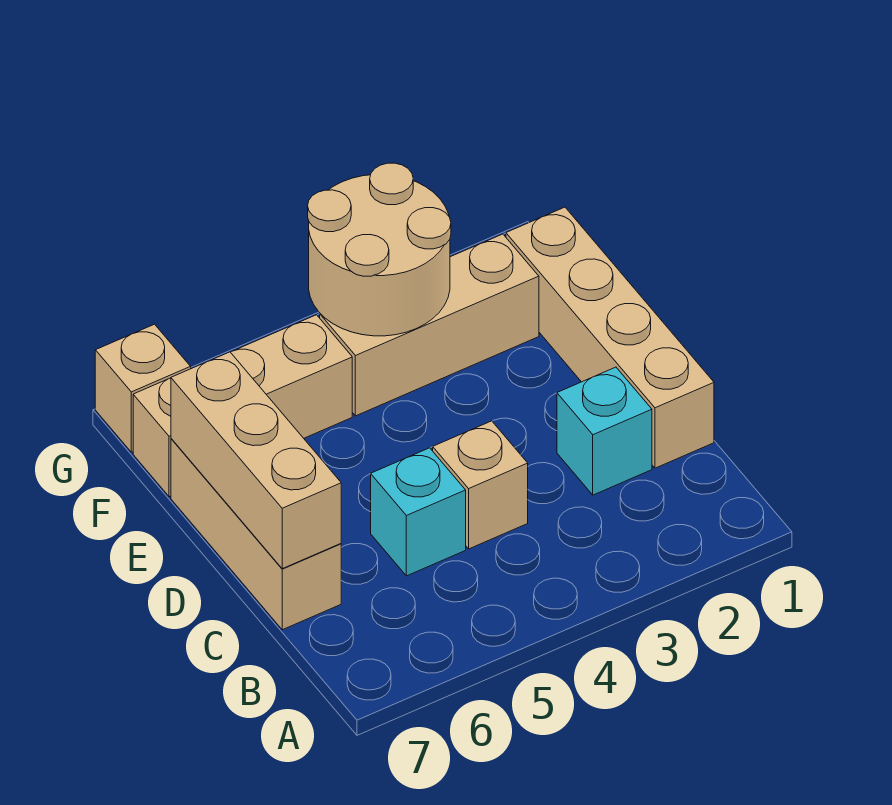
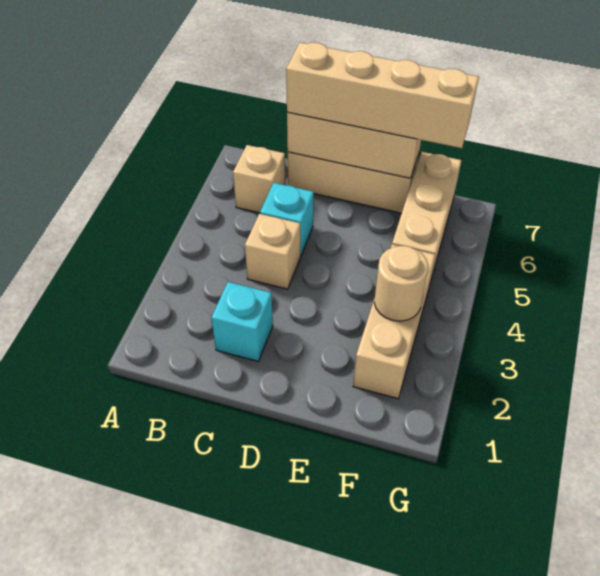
tan 1x4 brick [506,207,714,468] -> tan 1x4 brick moved to [286,43,479,148]
tan 2x2 round brick [308,163,451,336] -> tan 1x1 round brick [374,246,428,321]
tan 1x1 brick [95,324,191,452] -> tan 1x1 brick moved to [233,145,286,213]

